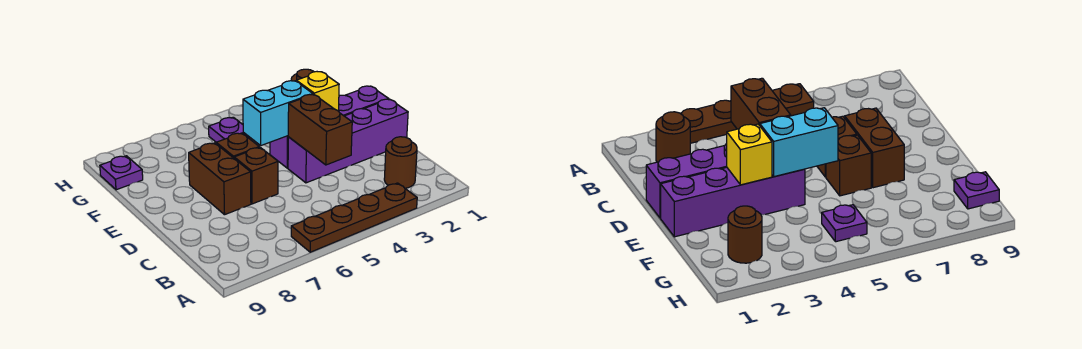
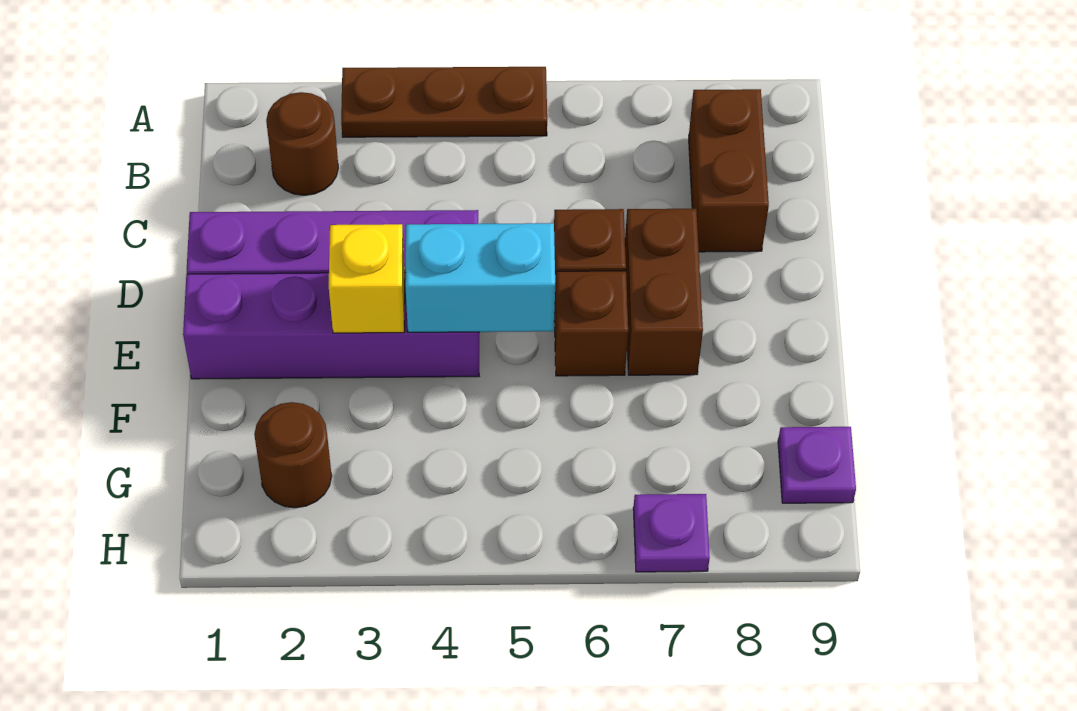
brown 1x4 plate [291,183,417,252] -> brown 1x3 plate [341,67,547,137]
brown 1x2 brick [288,94,352,165] -> brown 1x2 brick moved to [689,89,769,252]
purple 1x1 plate [209,117,250,142] -> purple 1x1 plate moved to [633,494,710,572]

